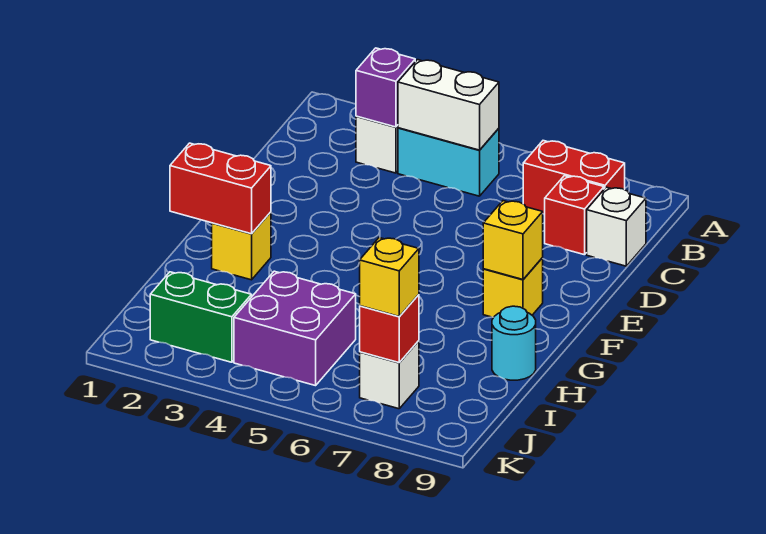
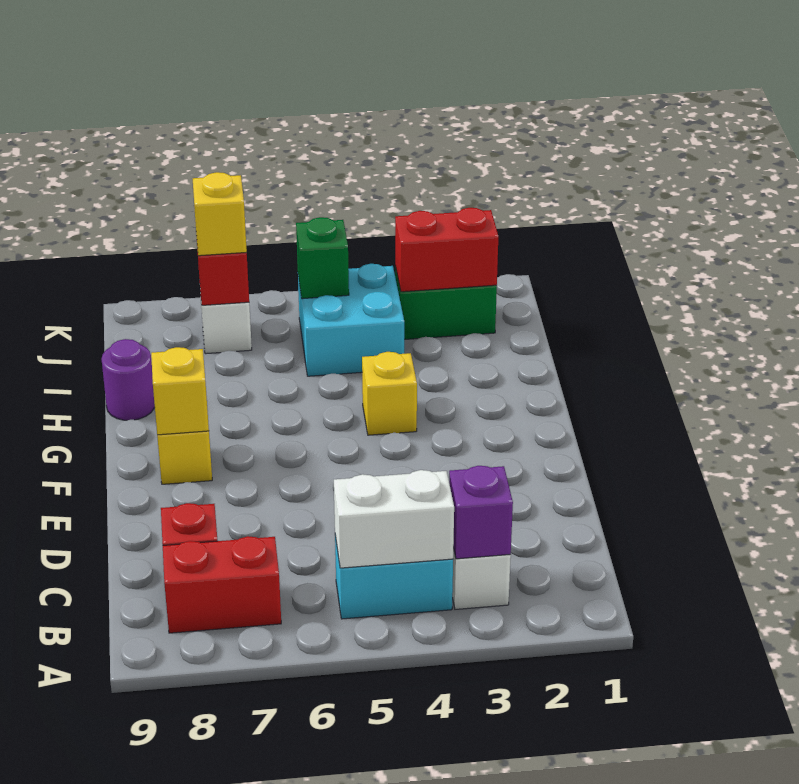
white 1x1 brick [587,187,646,266] -> none
red 1x2 brick [170,143,271,234] -> red 1x2 brick moved to [395,208,498,292]
yellow 1x1 brick [212,212,271,280] -> yellow 1x1 brick moved to [362,352,417,435]
cyan 1x1 round brick [492,306,536,380] -> purple 1x1 round brick [102,339,155,420]
purple 2x2 brick [234,271,356,386] -> cyan 2x2 brick [298,264,404,376]
none -> green 1x1 brick [296,217,349,299]

